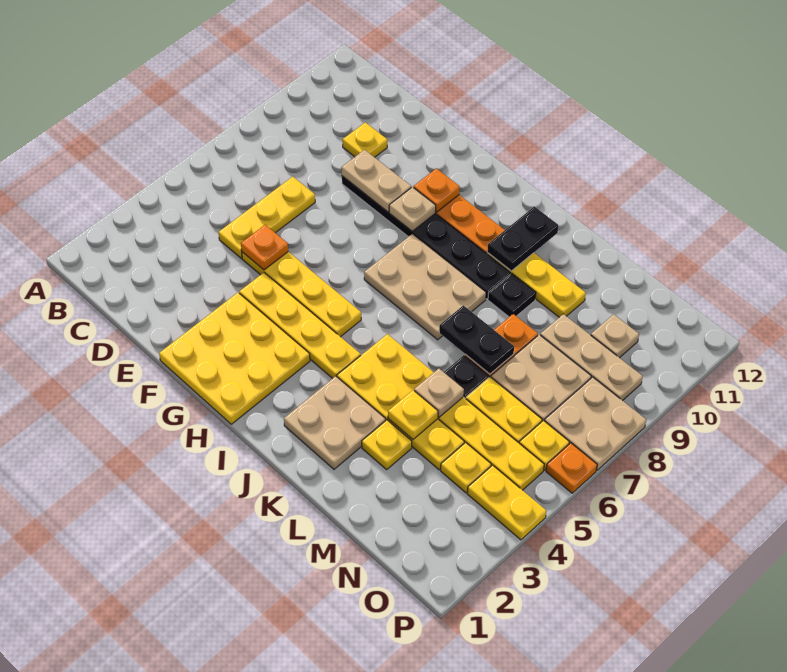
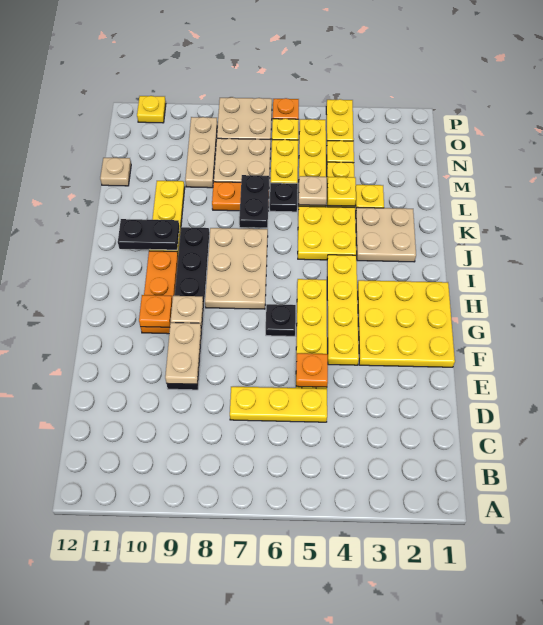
yellow 1x1 plate [343,122,387,157] -> yellow 1x1 plate moved to [137,96,166,123]
black 1x1 plate [488,274,536,317] -> black 1x1 plate moved to [266,304,296,336]
tan 1x1 plate [591,314,639,358] -> tan 1x1 plate moved to [100,158,131,186]

